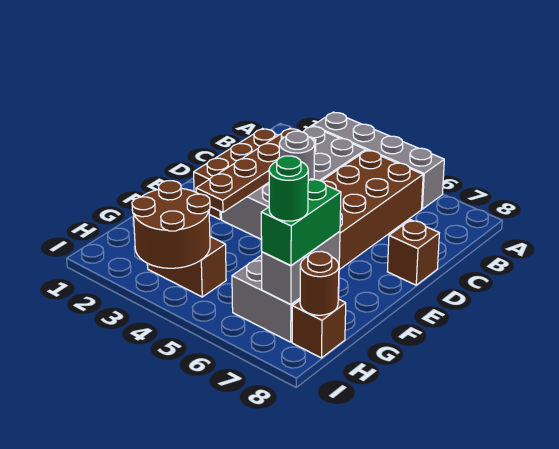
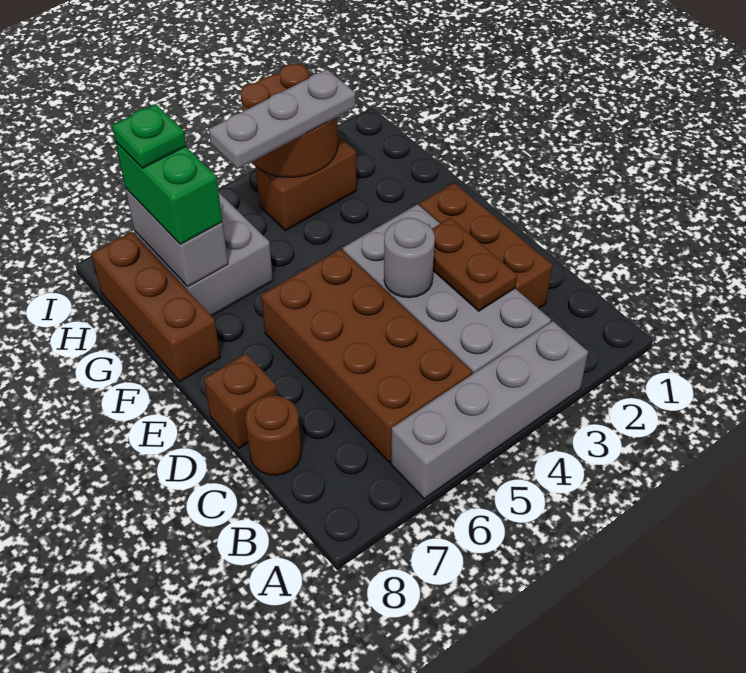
brown 1x4 plate [196,128,316,212] -> brown 1x2 plate [432,218,517,311]
none -> grey 1x3 plate [209,69,356,169]
green 1x1 round brick [269,156,308,221] -> green 1x1 plate [112,104,186,168]
brown 1x1 brick [292,299,346,358] -> brown 1x3 brick [91,232,220,382]
brown 1x1 round brick [300,251,339,315] -> brown 1x1 round brick moved to [245,395,301,475]

